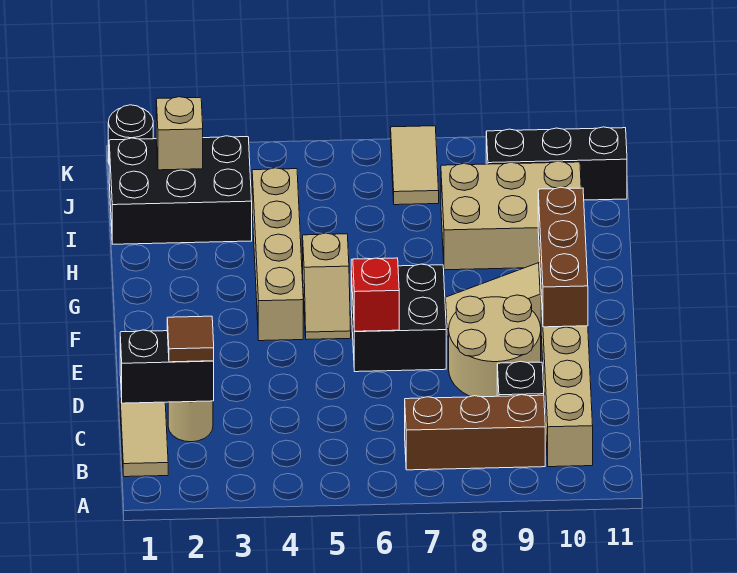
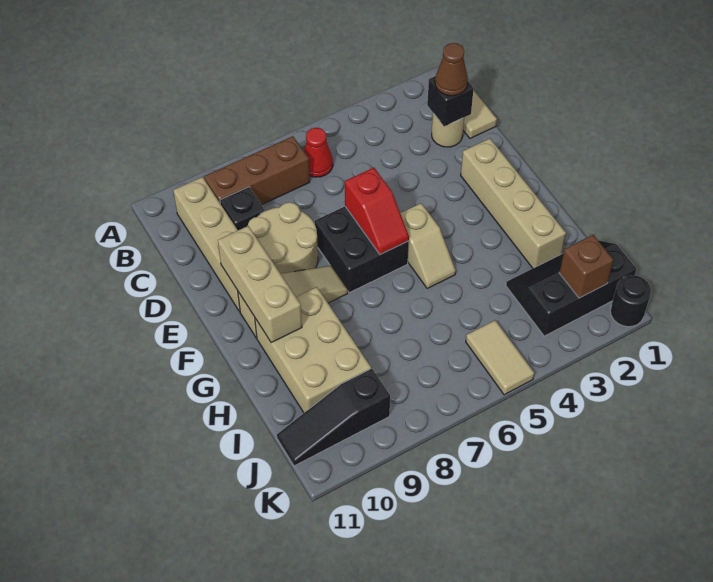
none -> red 1x1 cone [304,128,333,177]
black 1x2 brick [120,330,214,403] -> black 1x1 brick [427,76,474,126]
brown 1x1 tile [167,316,214,362] -> brown 1x1 cone [435,43,468,96]
brown 1x3 brick [538,187,588,327] -> tan 1x3 brick [218,226,302,343]
tan 1x4 brick [252,168,303,341] -> tan 1x4 brick moved to [461,138,566,268]
tan 1x2 slope [303,233,351,340] -> tan 1x2 slope turned to [400,203,456,288]
tan 2x3 brick [441,161,581,270] -> tan 2x3 brick turned to [255,287,371,413]
black 2x3 brick [109,136,252,244] -> black 2x3 slope [506,240,636,336]
tan 1x1 brick [156,97,203,170] -> brown 1x1 brick [559,235,613,298]
tan 1x2 tile [391,126,439,205] -> tan 1x2 tile moved to [466,320,534,395]
black 1x3 brick [486,127,627,200] -> black 1x3 slope [277,369,390,466]

